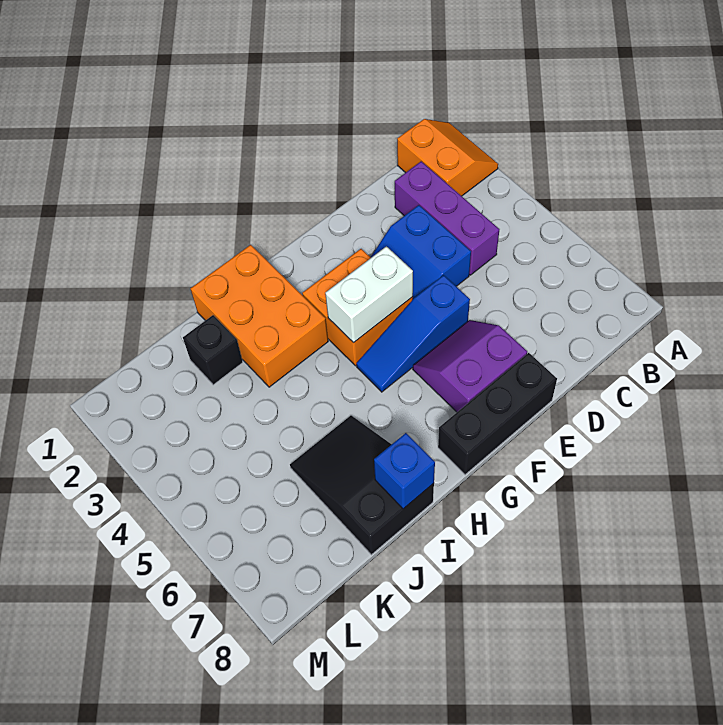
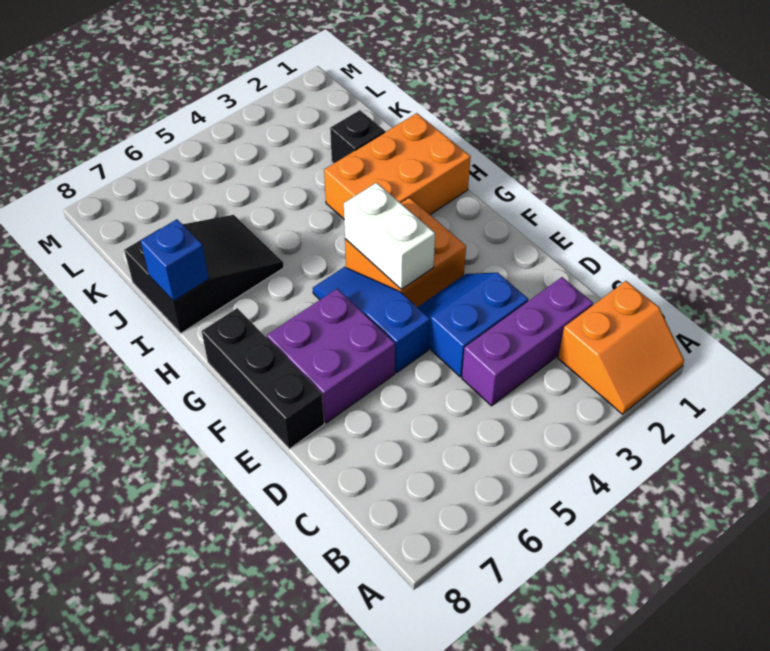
purple 2x2 slope [413,320,527,412] -> purple 2x2 brick [267,289,395,423]

